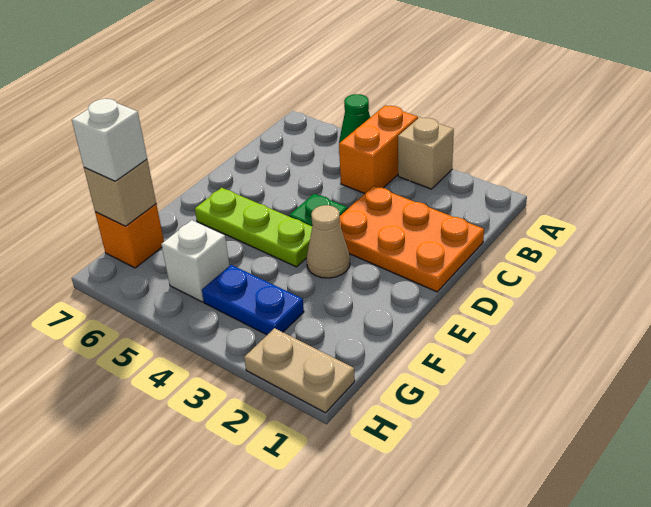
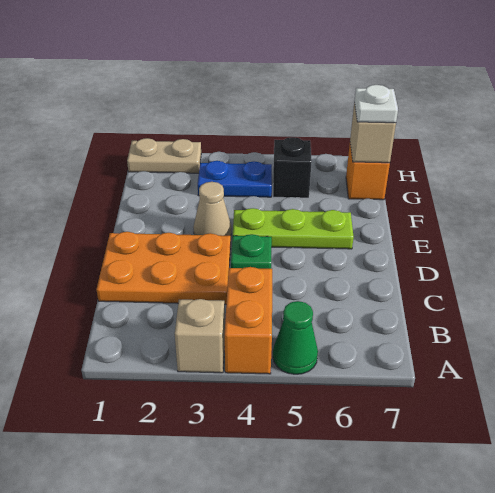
white 1x1 brick [161,220,230,302] -> black 1x1 brick [273,137,312,198]
white 1x1 brick [72,98,147,181] -> white 1x1 plate [354,85,398,123]

